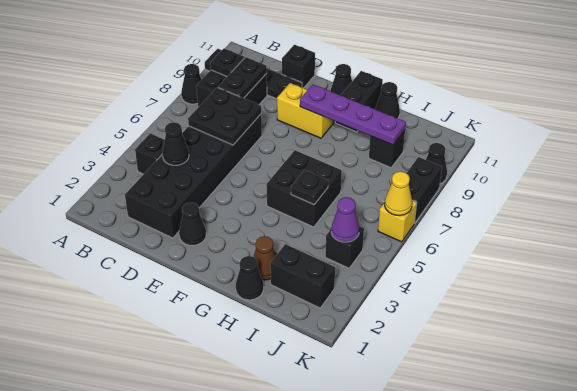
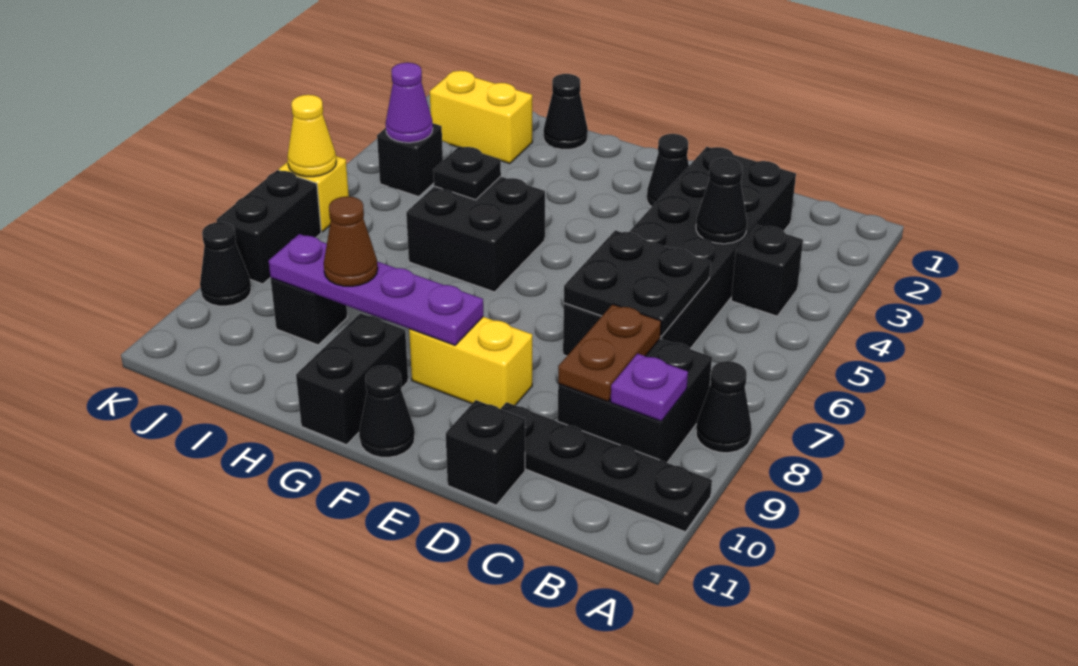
black 1x1 plate [210,48,245,76] -> purple 1x1 plate [611,354,688,421]
black 1x2 plate [218,57,267,98] -> brown 1x2 plate [558,304,661,402]
brown 1x1 cone [254,236,276,280] -> brown 1x1 cone moved to [324,196,378,286]
black 1x1 cone [375,82,400,118] -> none
black 1x2 brick [270,244,335,308] -> yellow 1x2 brick [430,71,532,163]

